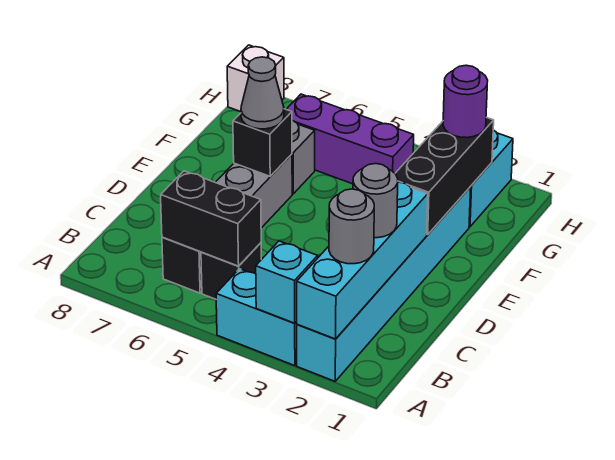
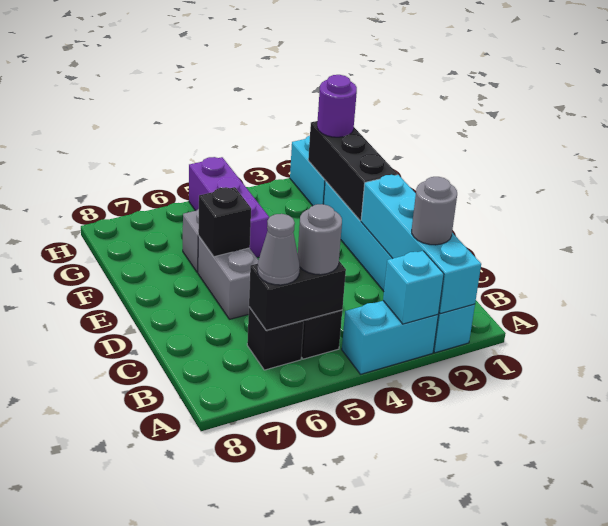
grey 1x1 round brick [353,164,398,238] -> grey 1x1 round brick moved to [298,204,342,275]
grey 1x1 cone [241,57,284,129] -> grey 1x1 cone moved to [257,214,300,285]
purple 1x3 brick [286,94,414,184] -> purple 1x3 brick turned to [189,157,269,258]
white 1x1 brick [227,45,284,112] -> none

